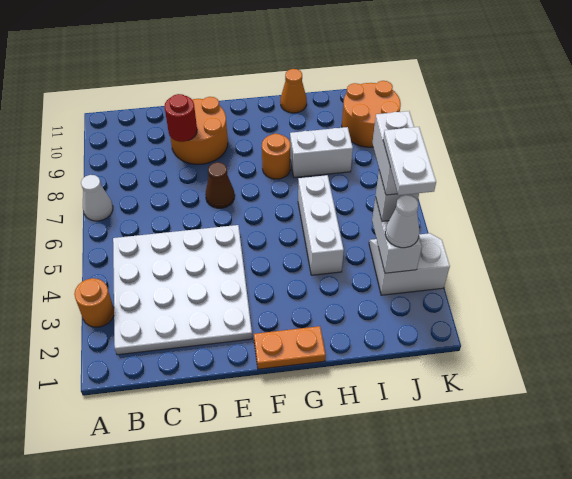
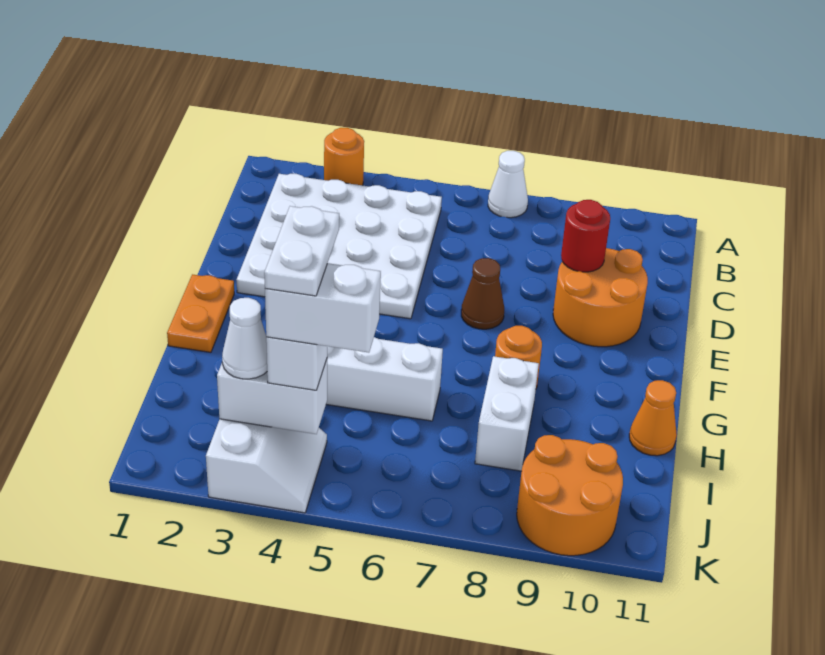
white 1x2 plate [383,127,436,195] -> white 1x2 plate turned to [264,206,339,296]

